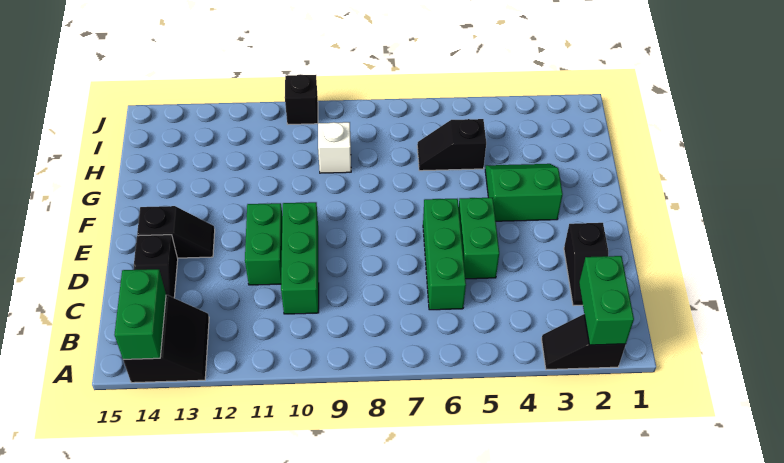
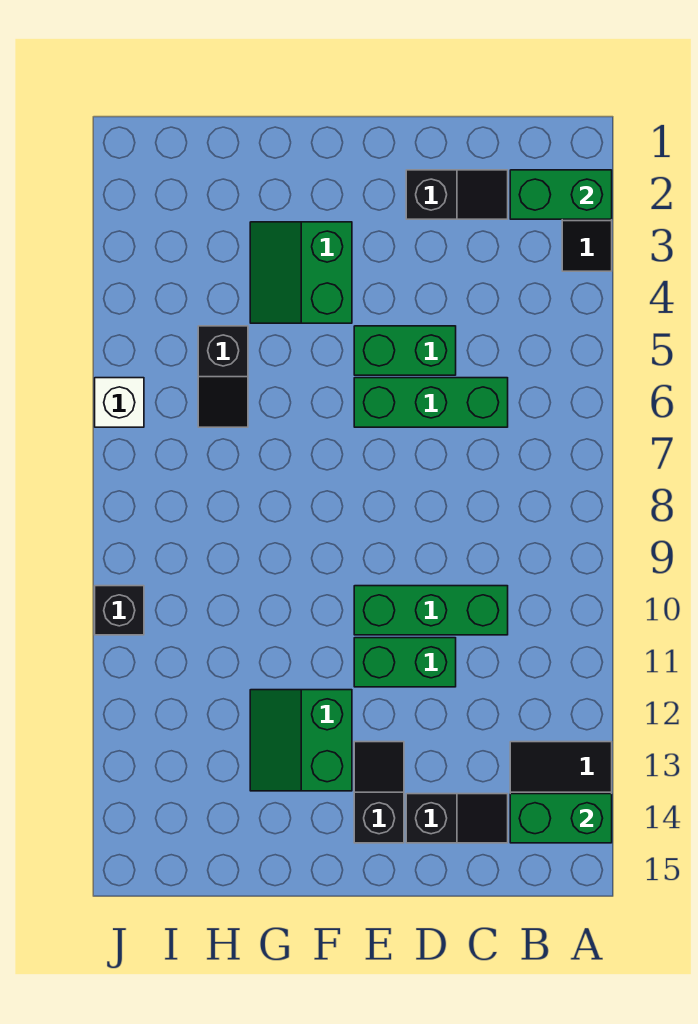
none -> green 2x2 slope [250,690,352,791]
white 1x1 brick [318,122,351,173] -> white 1x1 brick moved to [95,378,144,427]

